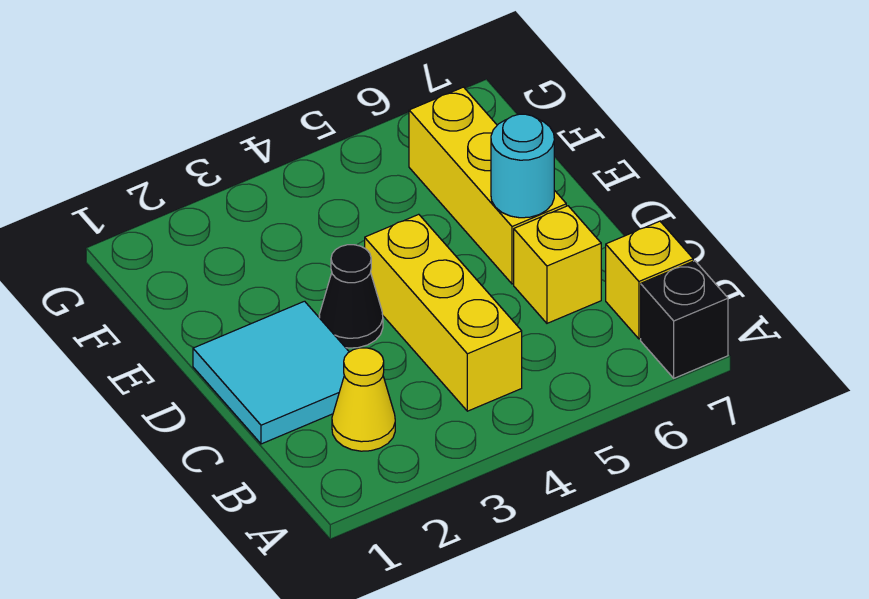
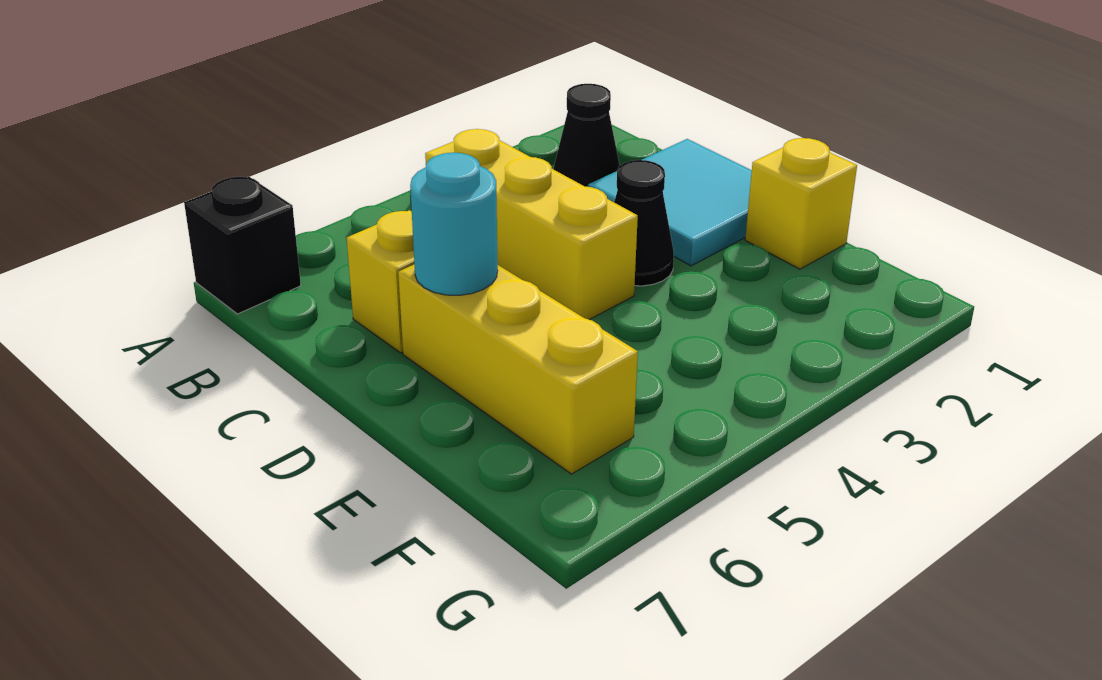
yellow 1x1 cone [332,348,395,451] -> black 1x1 cone [554,84,620,187]
yellow 1x1 brick [606,221,693,339] -> yellow 1x1 brick moved to [745,138,857,269]

